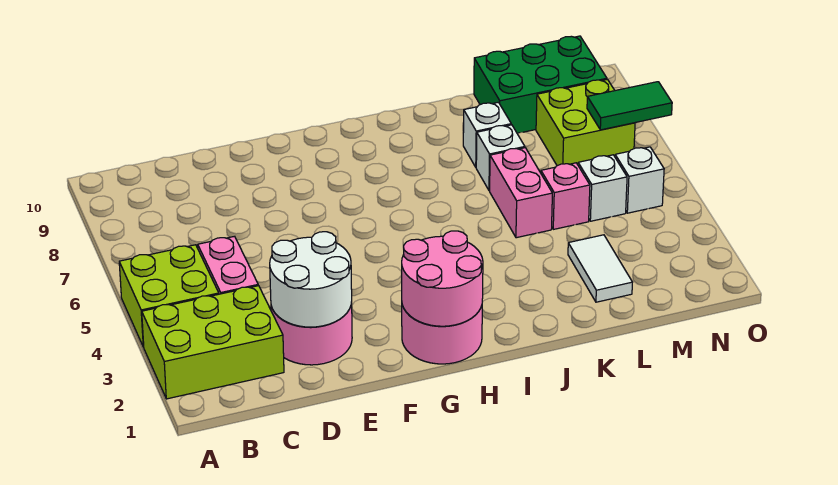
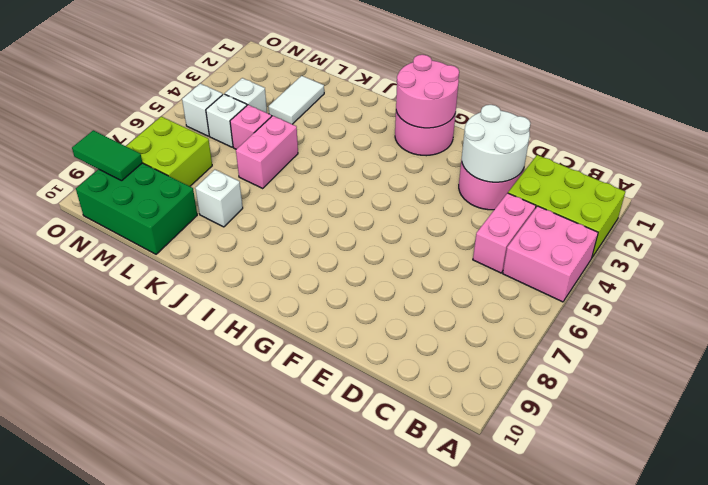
lime 2x2 brick [119,245,219,347] -> pink 2x2 brick [503,206,598,302]
white 1x1 brick [476,125,525,191] -> white 1x1 brick moved to [225,78,267,113]
green 1x2 tile [587,82,672,130] -> green 1x2 tile moved to [72,130,142,181]

